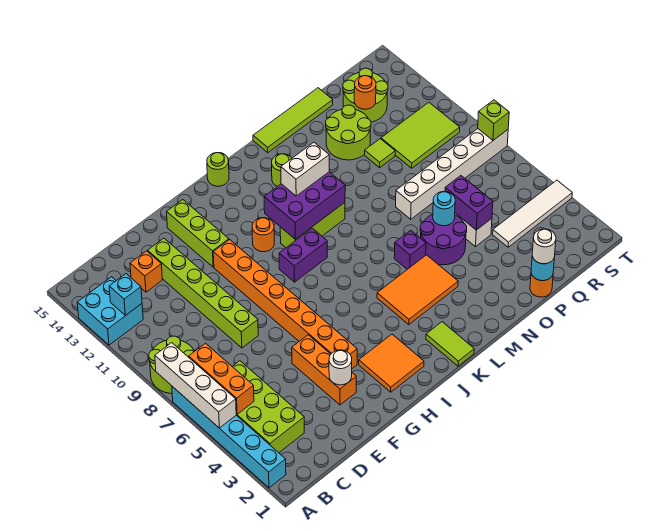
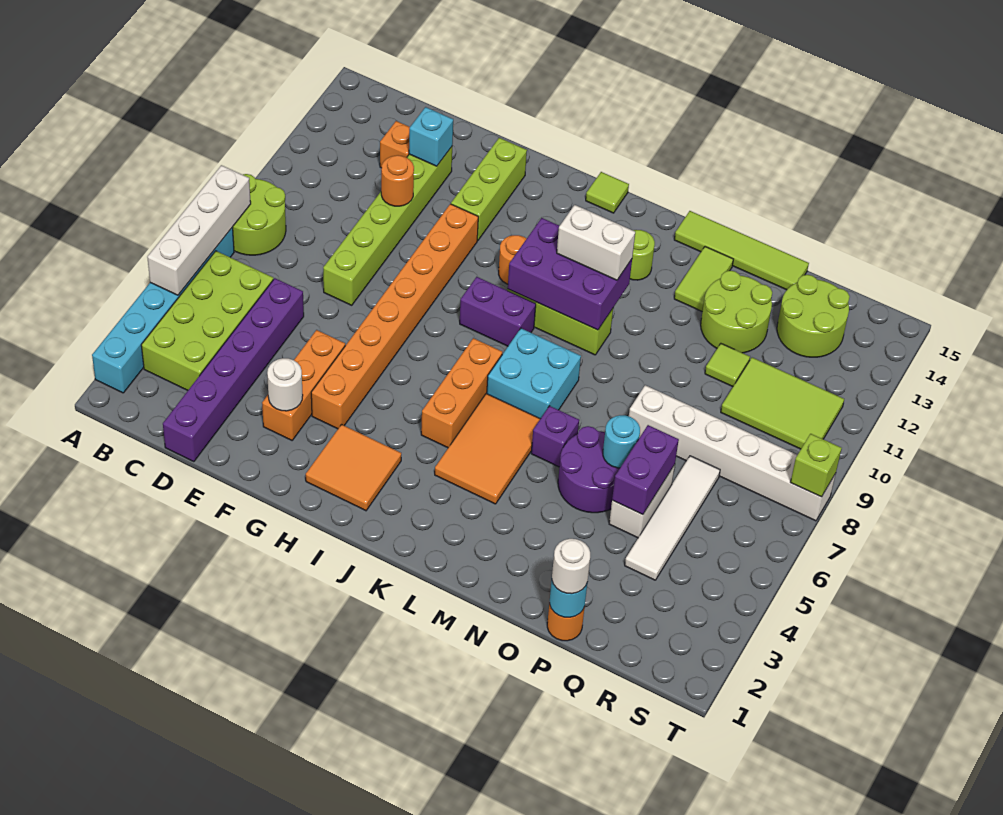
cyan 2x2 brick [77,277,143,345] -> cyan 2x2 brick moved to [487,328,581,419]
orange 1x3 brick [189,343,254,414] -> orange 1x3 brick moved to [421,338,502,448]
cyan 1x1 brick [109,274,142,316] -> cyan 1x1 brick moved to [409,107,453,166]
none -> purple 1x6 brick [163,278,304,462]
lime 1x1 round brick [207,153,229,186] -> lime 1x1 tile [586,172,629,213]
lime 1x2 tile [426,322,474,366] -> lime 1x2 tile moved to [674,247,733,312]
orange 2x3 tile [377,255,458,324] -> orange 2x3 tile turned to [435,393,540,504]
white 1x4 tile [493,180,572,247] -> white 1x4 tile turned to [625,456,720,580]
orange 1x1 round brick [354,76,376,109] -> orange 1x1 round brick moved to [381,155,414,206]

